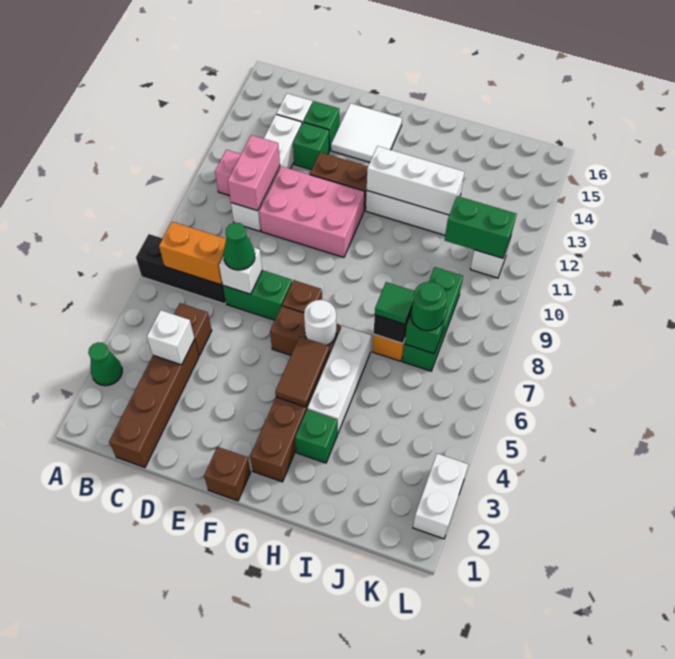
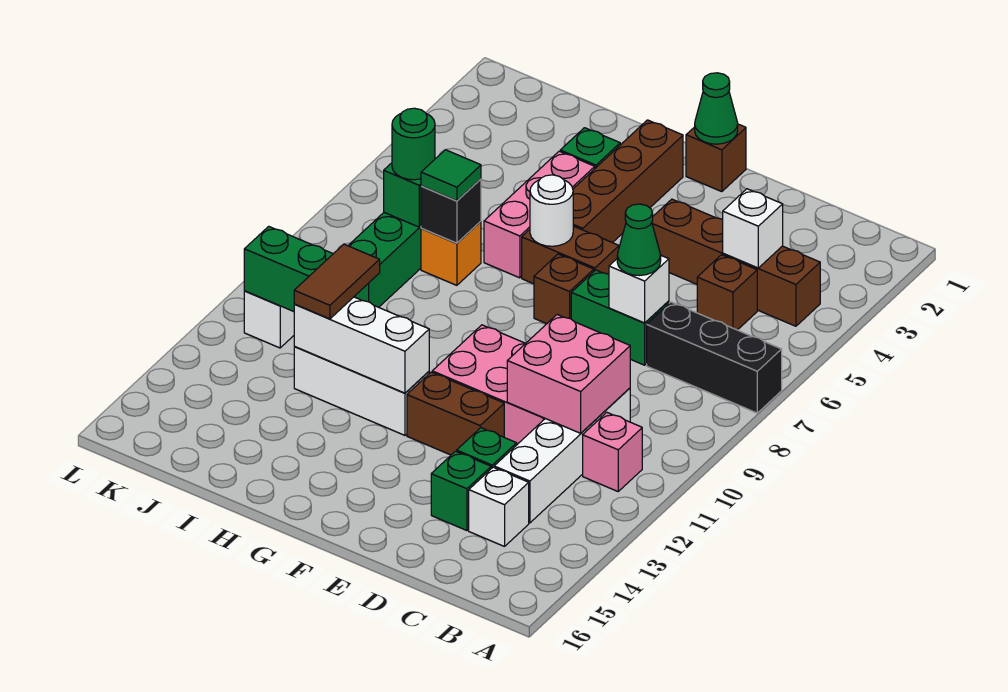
green 1x1 cone [88,342,122,386] -> green 1x1 cone moved to [695,73,738,144]
orange 1x2 brick [159,222,226,285] -> none
brown 1x4 brick [109,339,199,467] -> brown 1x4 brick turned to [652,199,820,326]
pink 1x2 brick [228,135,280,211] -> pink 2x2 brick [507,315,630,433]
white 2x2 tile [331,103,402,162] -> none
brown 1x2 tile [275,337,329,407] -> brown 1x2 tile moved to [294,244,380,319]
white 1x3 brick [308,326,371,434] -> pink 1x3 brick [484,151,595,278]
white 1x2 brick [413,454,468,539] -> none

